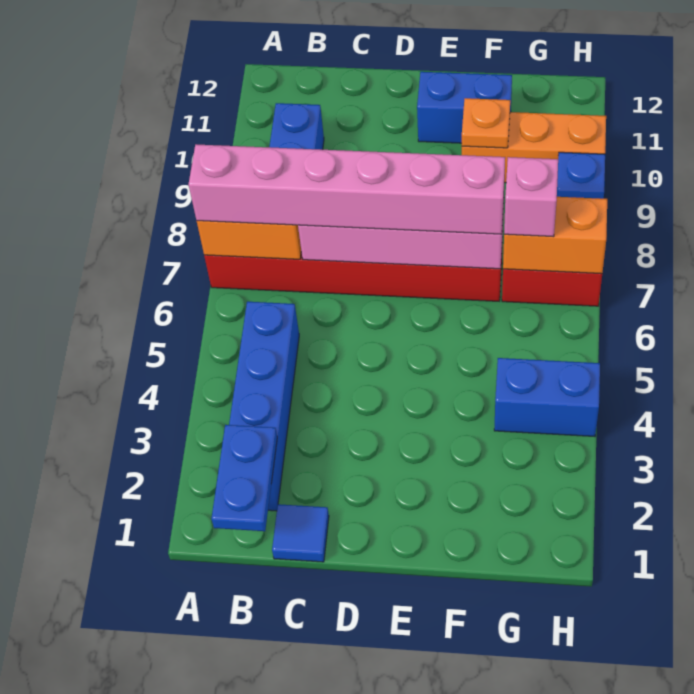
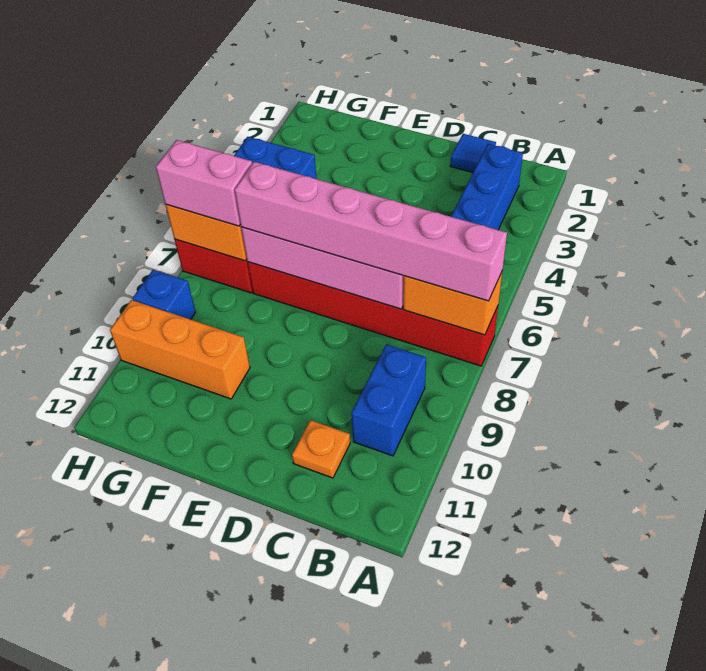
blue 1x2 plate [211,425,277,531] -> none
blue 1x2 brick [417,72,512,143] -> none
orange 1x1 plate [462,98,510,148] -> orange 1x1 plate moved to [292,420,350,478]
pink 1x1 brick [504,157,558,237] -> pink 1x2 brick [156,140,252,226]

